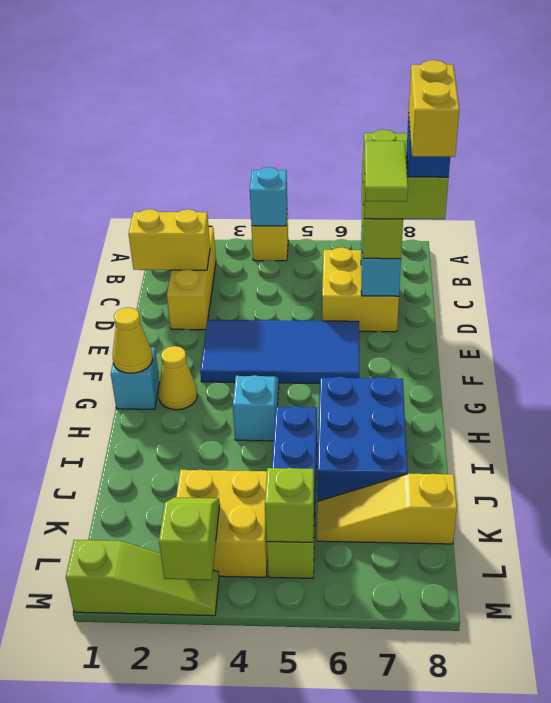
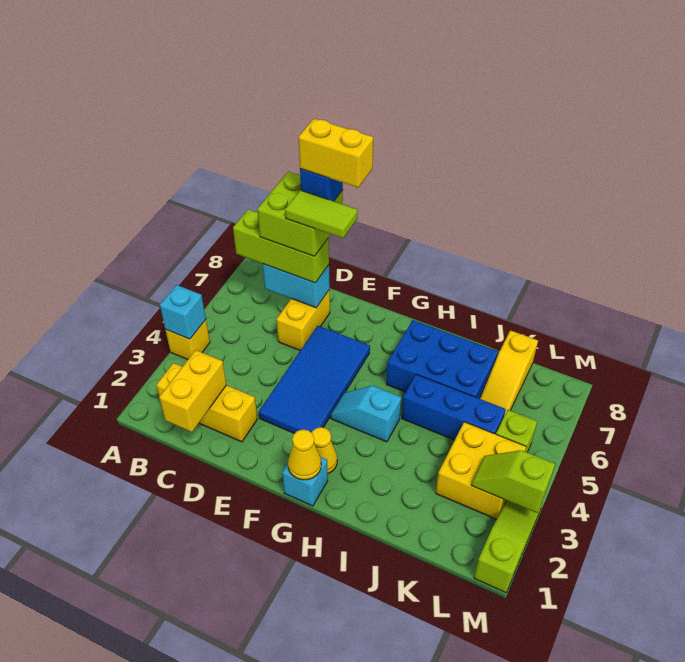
yellow 2x2 brick [322,247,399,332] -> yellow 1x2 brick [276,289,330,350]
lime 1x1 brick [265,468,314,542] -> none

